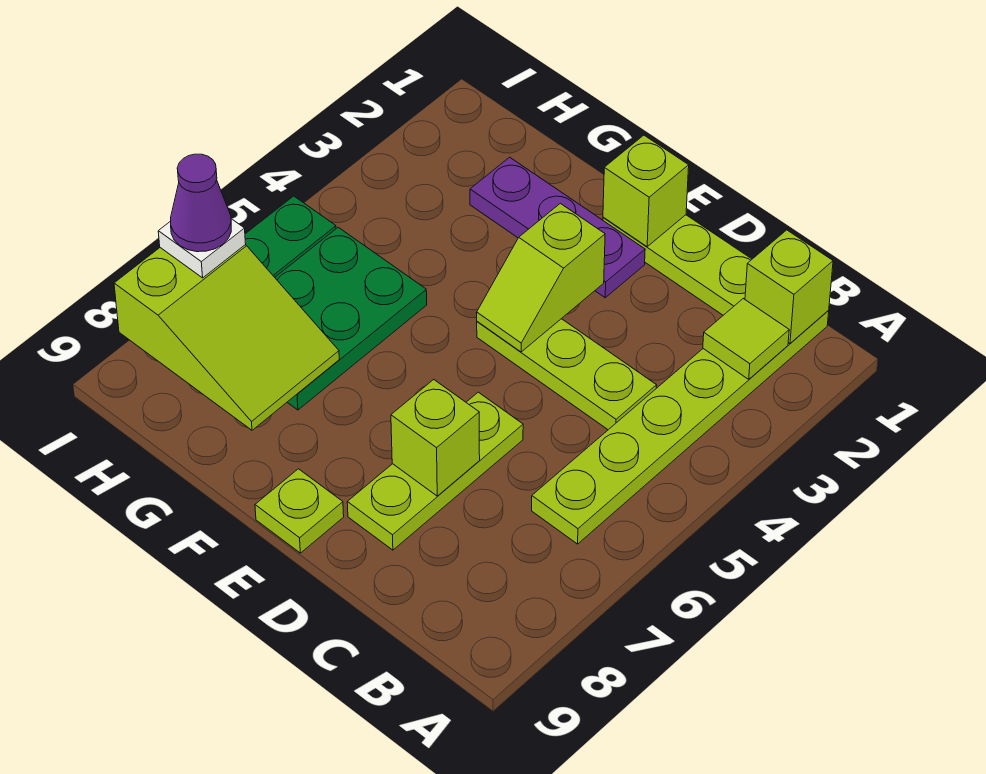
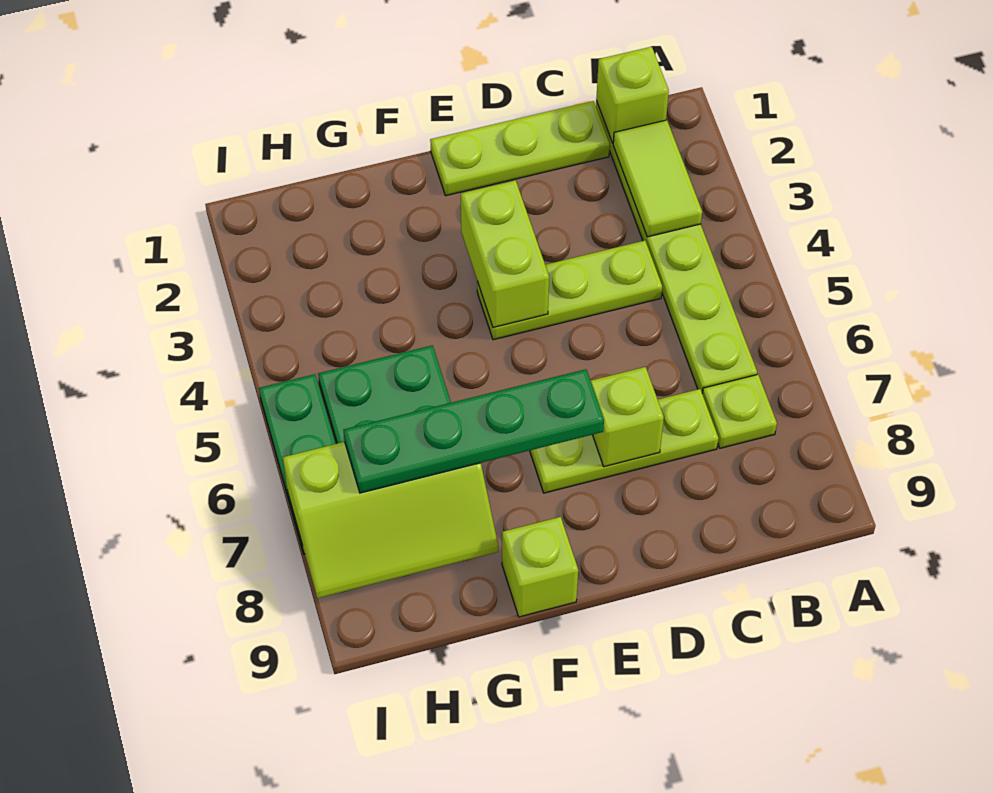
lime 1x1 tile [703,299,789,379] -> lime 1x2 tile [613,120,702,237]
lime 1x3 plate [347,392,523,550] -> lime 1x3 plate turned to [530,389,719,493]
lime 1x1 brick [603,135,689,247] -> lime 1x1 brick moved to [502,517,578,617]
purple 1x3 plate [470,157,645,298] -> none
lime 1x2 slope [477,203,605,352] -> lime 1x2 brick [461,180,549,328]
none -> green 1x4 plate [343,369,604,493]
lime 1x1 plate [255,469,344,553] -> lime 1x1 plate moved to [702,375,777,448]
lime 2x3 slope [114,245,339,430] -> lime 2x3 slope turned to [283,442,498,598]
white 1x1 plate [158,219,246,278] -> none
purple 1x1 cone [171,154,231,252] -> none

